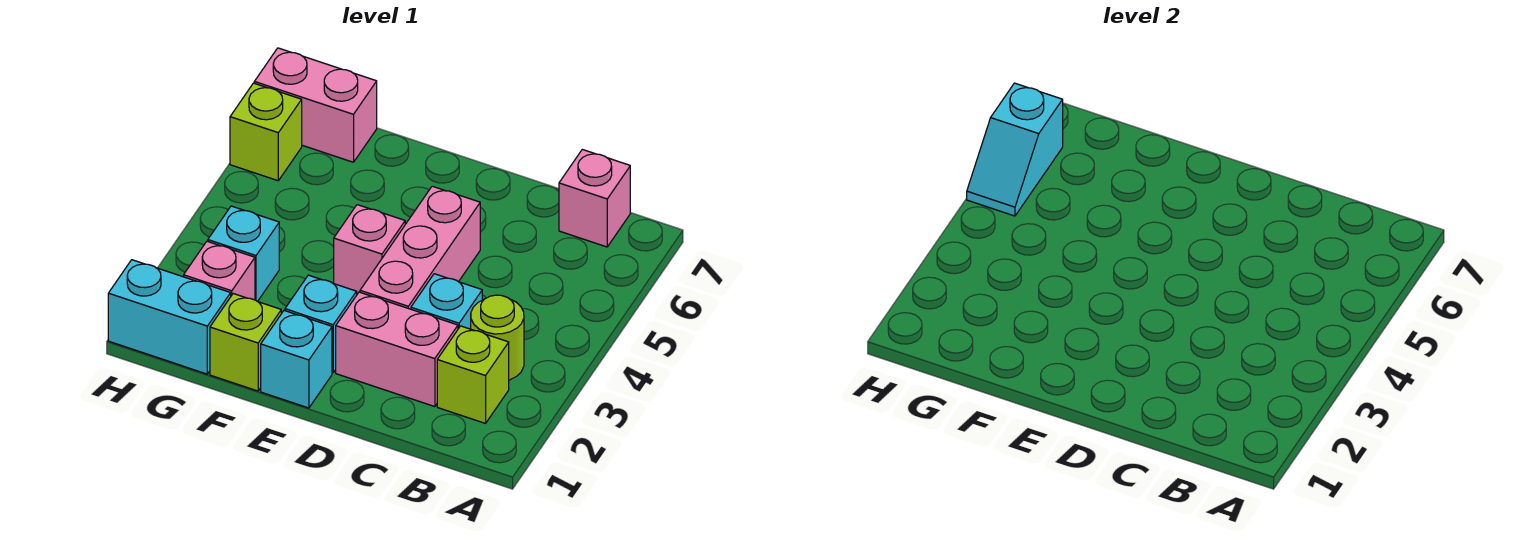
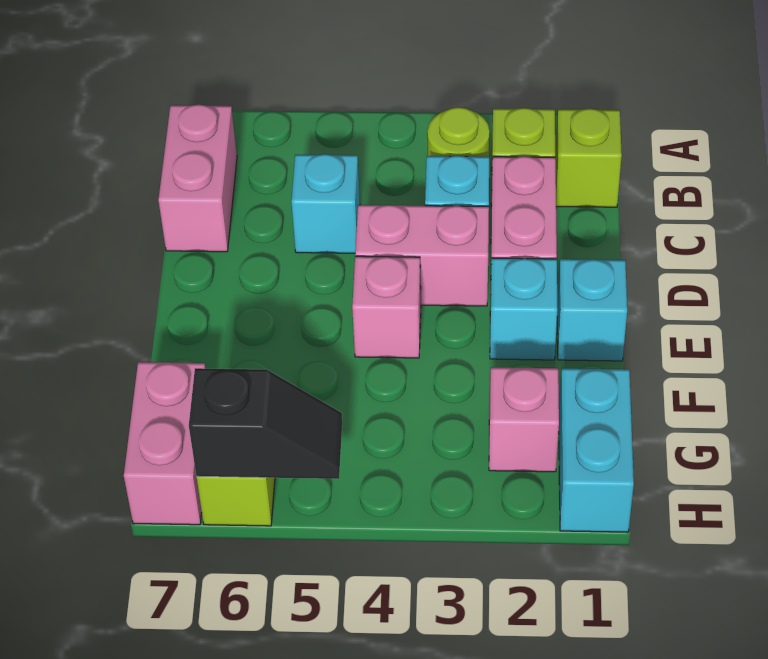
pink 1x1 brick [559,149,630,247] -> pink 1x2 brick [158,104,237,252]
pink 1x3 brick [360,186,480,309] -> pink 1x2 brick [355,205,489,306]
lime 1x1 brick [210,294,281,391] -> lime 1x1 brick moved to [555,108,622,207]
cyan 1x1 brick [208,206,279,302] -> cyan 1x1 brick moved to [291,154,360,253]
cyan 1x2 slope [967,83,1063,216] -> black 1x2 slope [189,368,342,479]

